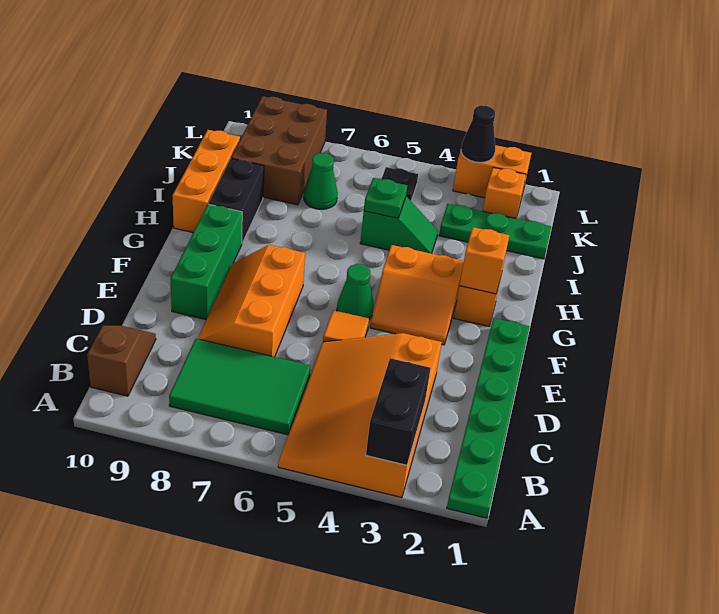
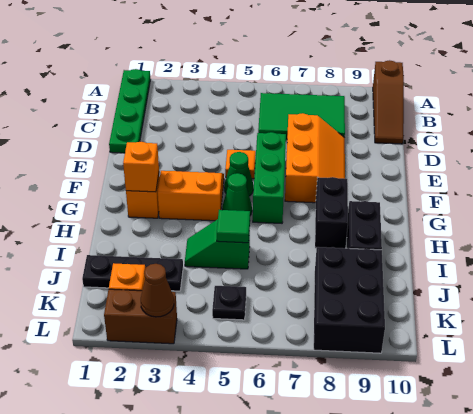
green 1x6 plate [447,318,530,518] -> green 1x4 plate [109,69,150,153]
orange 3x4 slope [278,333,442,498] -> none
black 1x2 brick [366,358,430,465] -> black 1x2 brick moved to [315,177,348,248]
brown 1x2 slope [87,325,156,396] -> brown 1x3 slope [373,60,404,144]
green 1x3 brick [170,204,242,320] -> green 1x3 brick moved to [253,132,286,223]
orange 1x3 brick [172,130,240,233] -> none
green 1x1 plate [364,178,407,218] -> green 1x1 tile [217,210,250,243]
green 1x3 plate [439,204,551,259] -> black 1x3 plate [82,255,183,291]
green 1x1 cone [304,153,338,209] -> green 1x1 cone moved to [222,173,252,215]
brown 2x3 brick [231,96,327,205] -> black 2x3 brick [314,247,385,353]
orange 1x2 brick [453,145,531,198] -> brown 1x2 brick [104,289,177,344]
black 1x1 cone [461,105,495,163] -> brown 1x1 cone [141,264,174,317]

